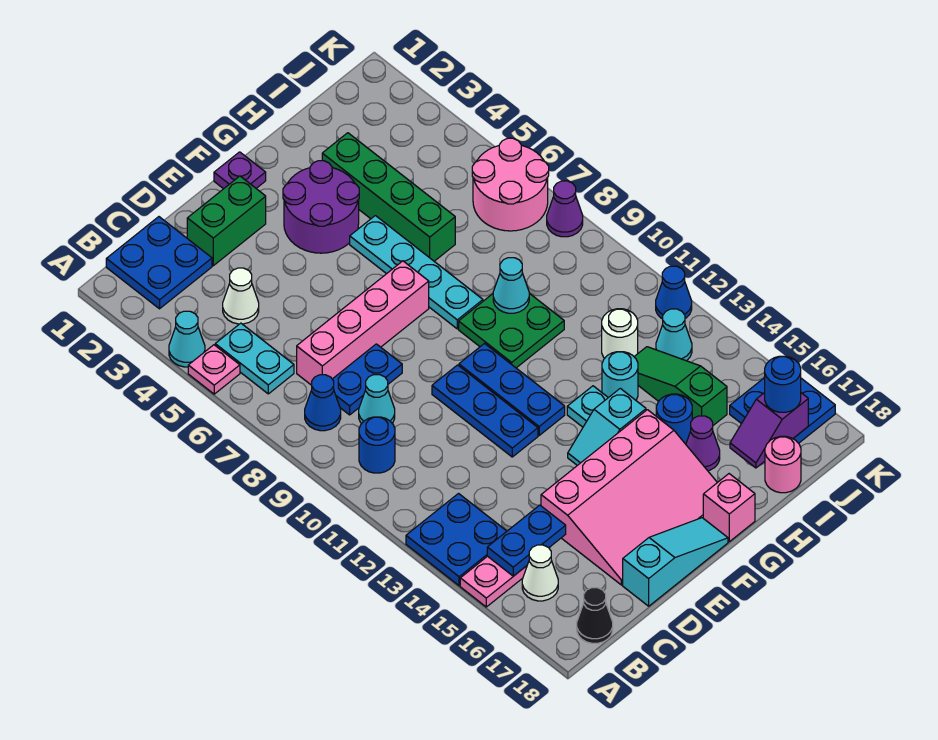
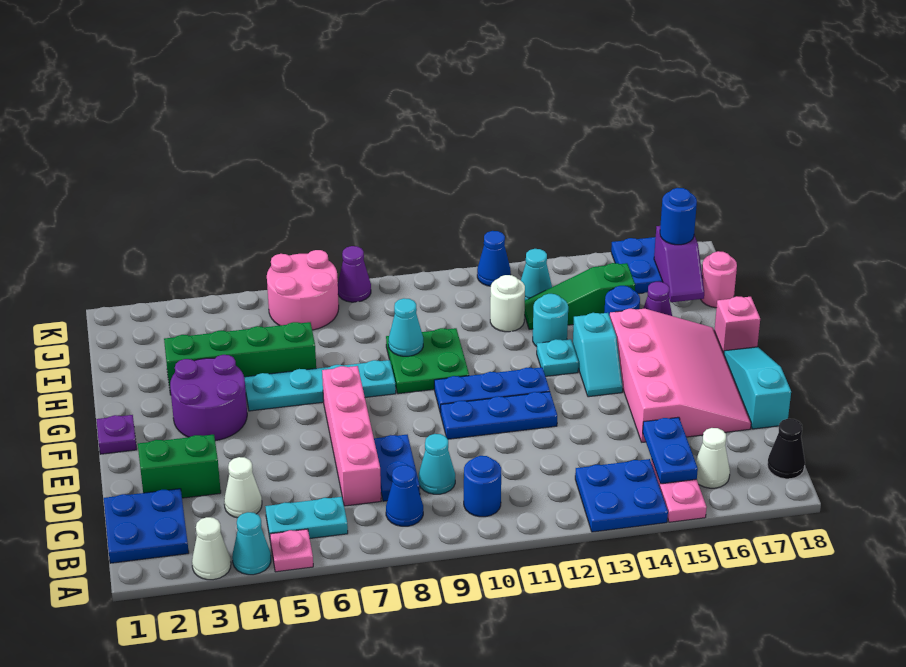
none -> white 1x1 cone [192,517,231,580]
green 1x2 brick [187,176,266,266] -> green 1x2 brick turned to [138,435,221,498]

